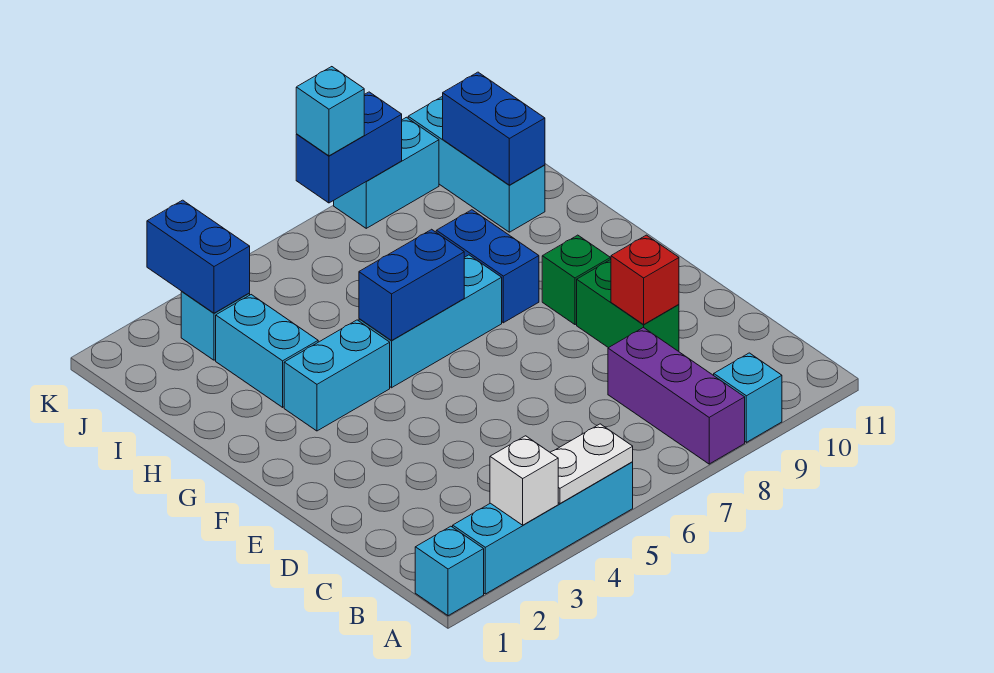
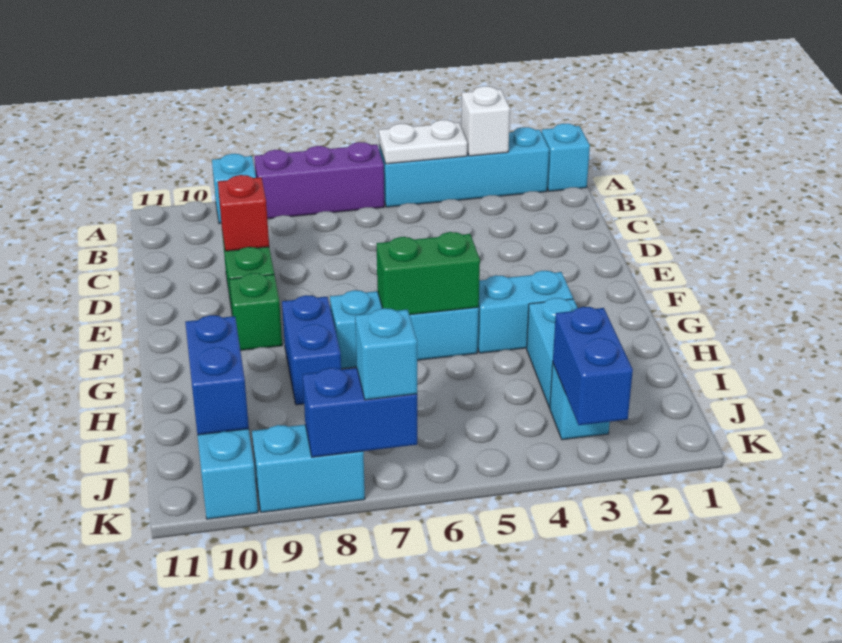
purple 1x3 brick [608,327,745,464] -> purple 1x3 brick turned to [254,142,384,219]
blue 1x2 brick [359,229,464,340] -> green 1x2 brick [377,232,480,315]

